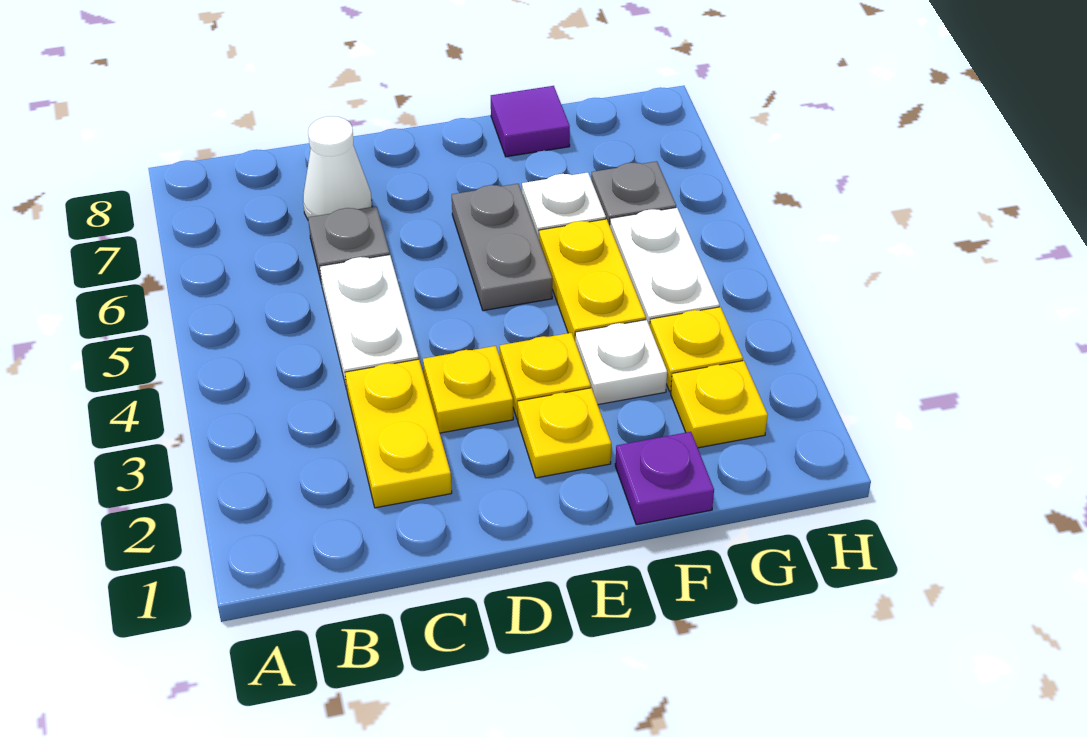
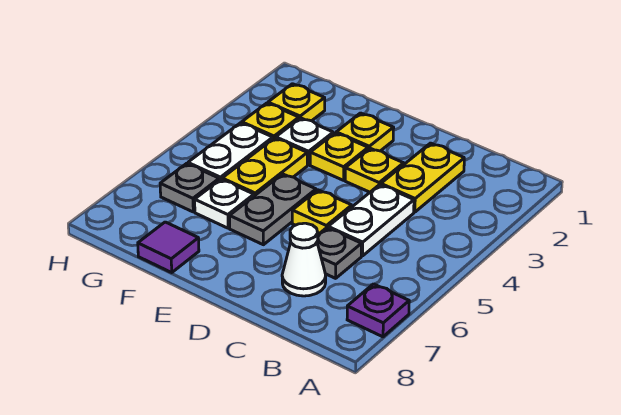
none -> yellow 1x1 plate [292,190,352,234]
purple 1x1 plate [615,432,714,525] -> purple 1x1 plate moved to [347,284,409,337]

